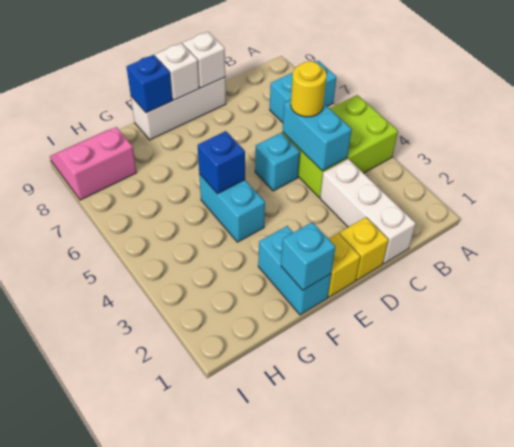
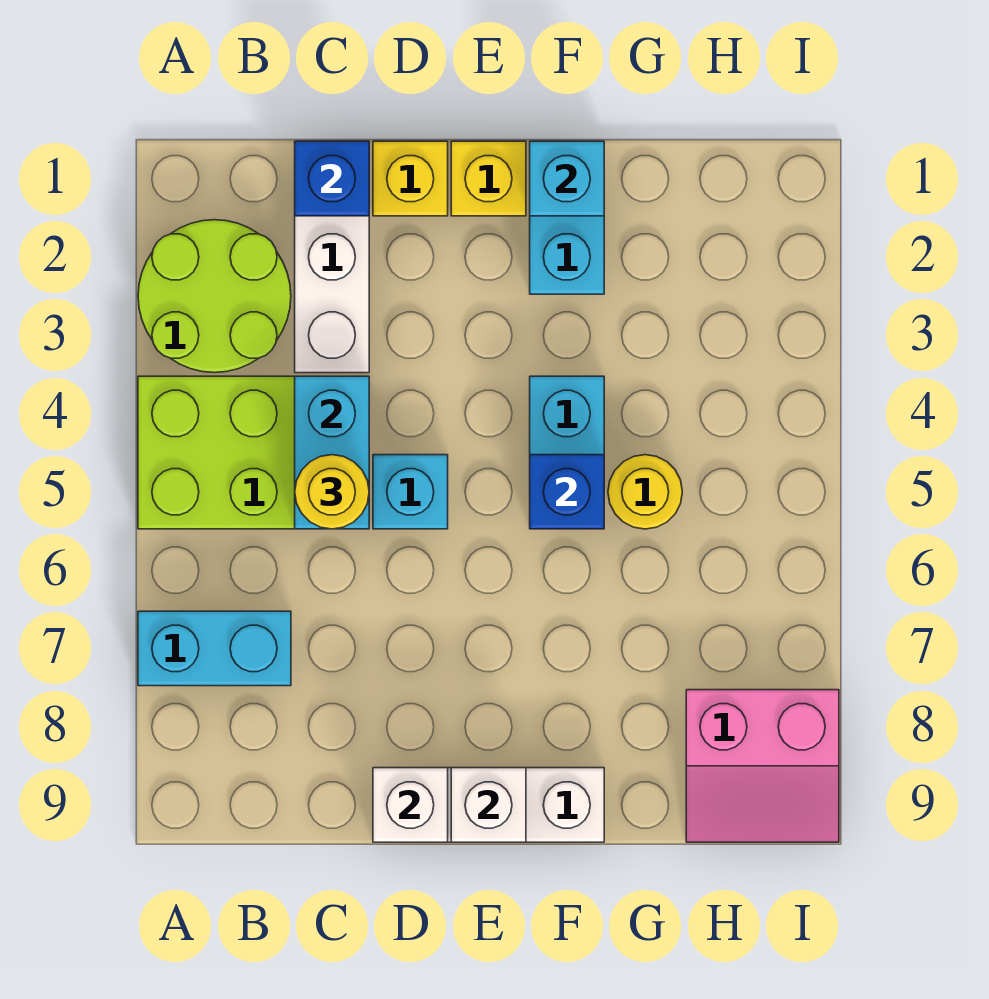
none -> lime 2x2 round brick [138,220,291,373]
blue 1x1 brick [127,55,172,113] -> blue 1x1 brick moved to [295,141,369,216]
none -> yellow 1x1 round brick [608,455,682,529]

